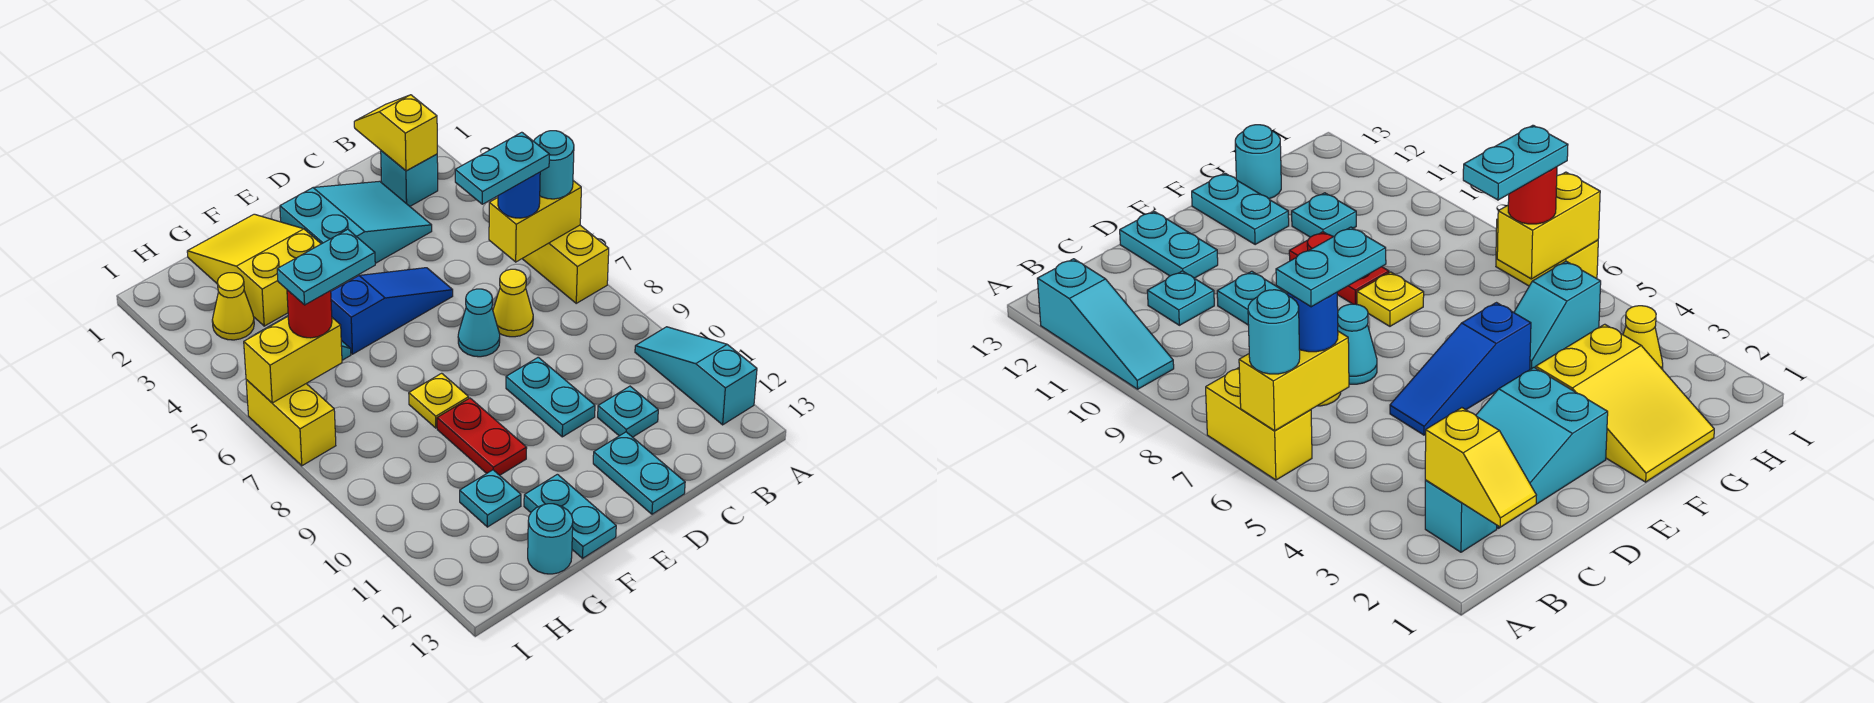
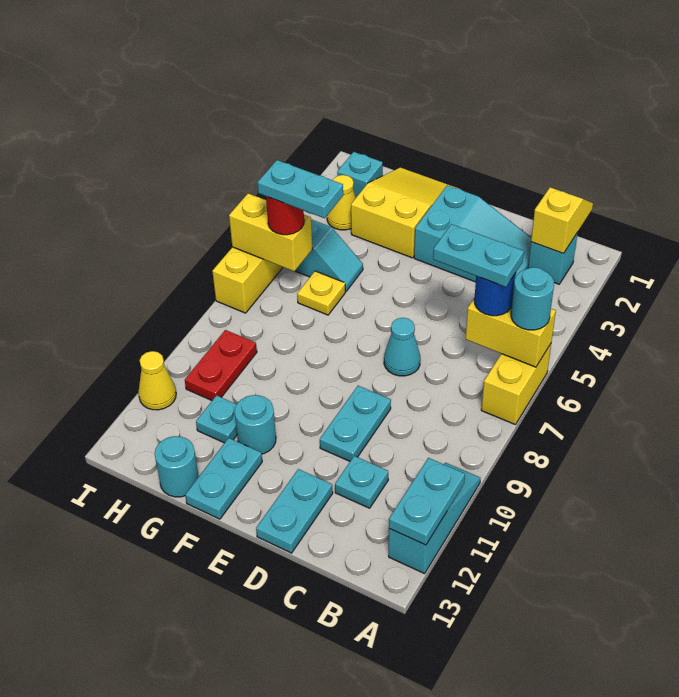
none -> cyan 1x2 plate [389,458,465,545]
yellow 1x1 cone [493,269,533,337] -> yellow 1x1 cone moved to [138,351,176,410]
blue 1x3 slope [331,268,453,354] -> none
yellow 1x1 plate [409,373,469,428] -> yellow 1x1 plate moved to [297,271,346,315]
red 1x2 plate [437,398,527,475] -> red 1x2 plate moved to [185,330,257,400]
none -> cyan 1x1 round brick [235,395,276,454]
none -> cyan 1x1 brick [337,152,383,197]

